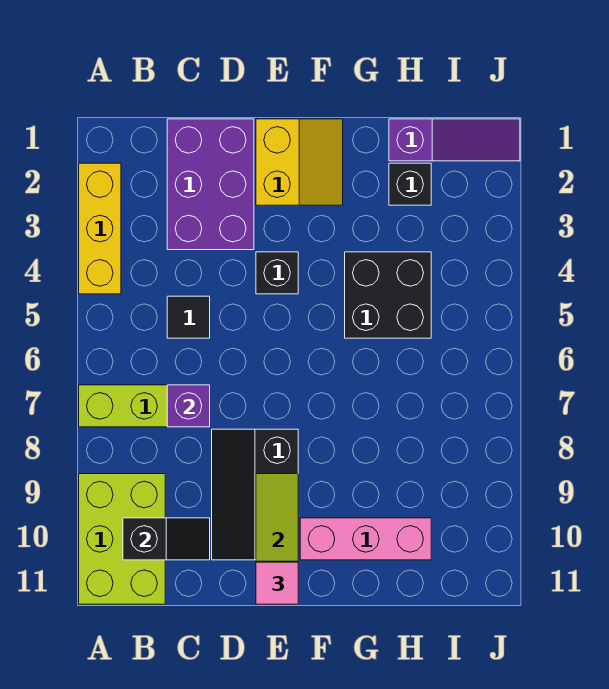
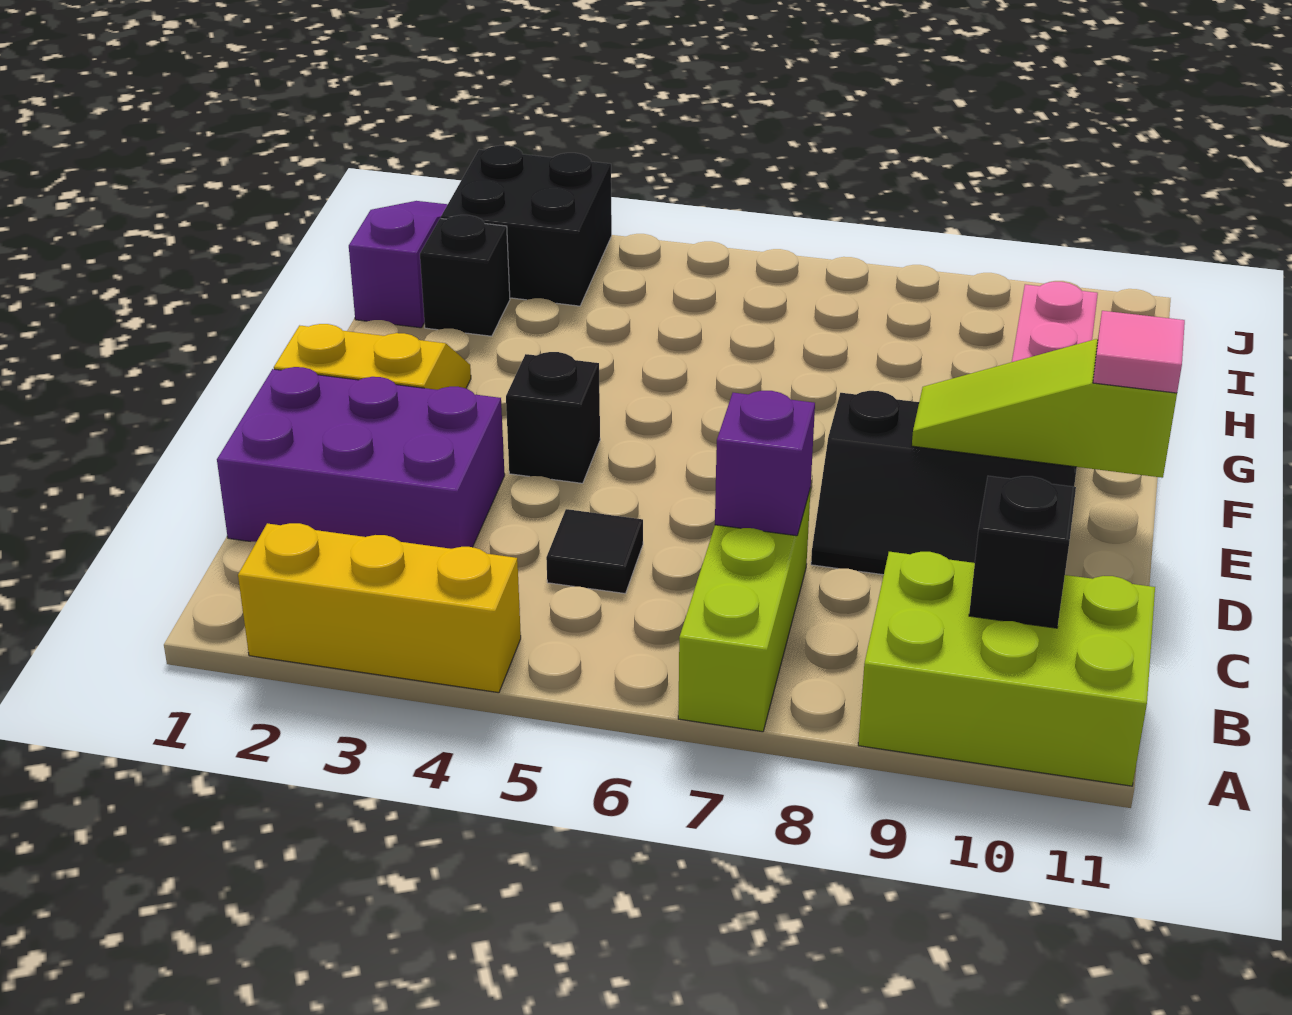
black 2x2 brick [345,252,431,338] -> black 2x2 brick moved to [441,145,612,306]

